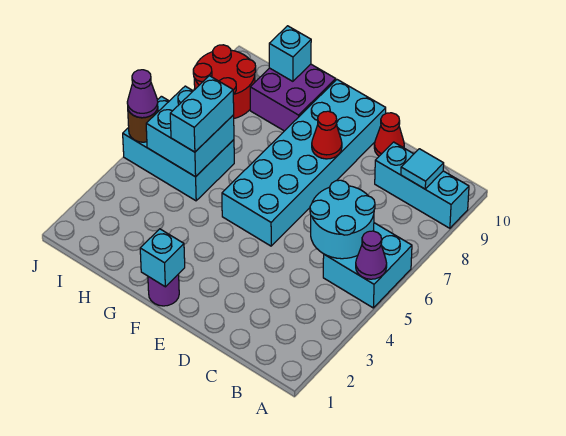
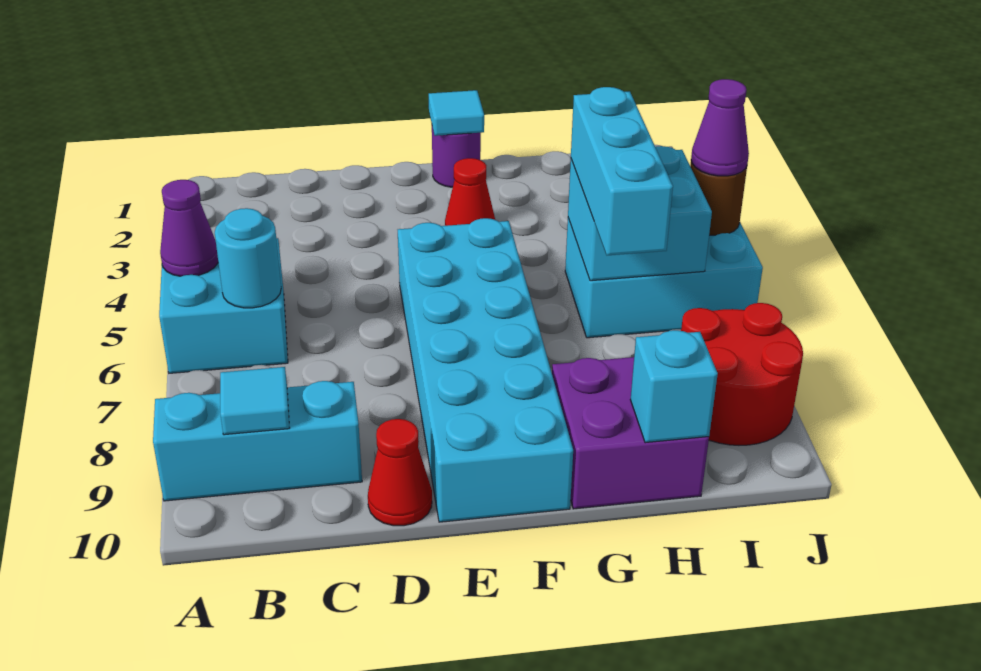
cyan 2x2 round brick [310,180,375,259] -> cyan 1x1 round brick [215,208,281,308]
red 1x1 cone [312,111,342,159] -> red 1x1 cone moved to [445,158,495,226]
cyan 1x1 brick [140,229,185,287] -> cyan 1x1 tile [429,90,484,136]
cyan 1x2 brick [170,76,234,152] -> cyan 1x3 brick [571,87,673,255]

